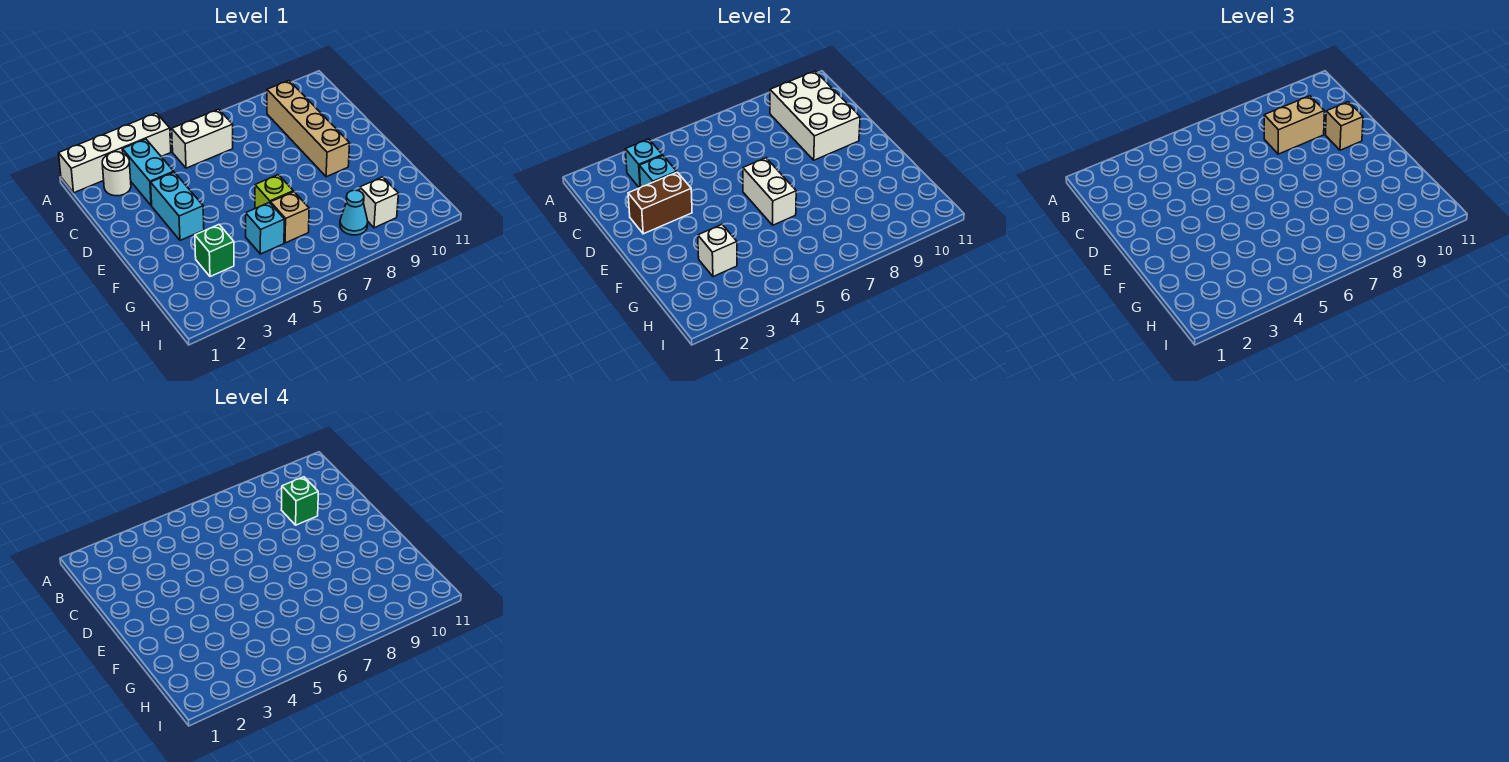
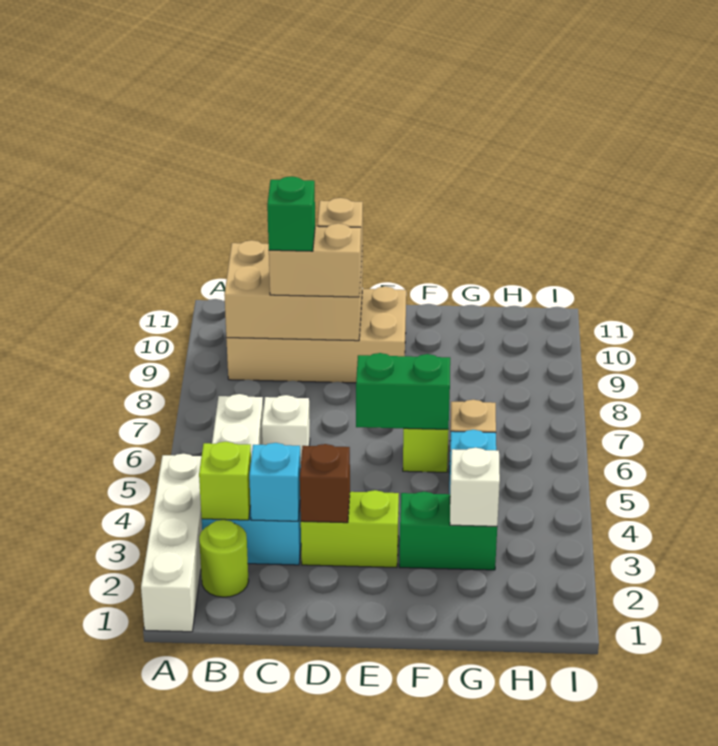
white 1x1 round brick [102,152,131,196] -> lime 1x1 round brick [199,520,249,597]
cyan 1x1 brick [625,139,662,188] -> lime 1x1 brick [199,442,251,520]
tan 1x4 brick [267,81,350,177] -> tan 2x4 brick [226,287,406,383]
white 2x3 brick [770,71,860,160] -> tan 2x3 brick [224,240,363,341]
tan 1x2 brick [1264,96,1324,154] -> tan 1x2 brick turned to [269,224,361,297]
brown 1x2 brick [628,172,692,234] -> brown 1x1 brick [300,444,350,523]
cyan 1x2 brick [151,172,204,240] -> lime 1x2 brick [301,490,399,567]
white 1x2 brick [743,158,796,225] -> green 1x2 brick [356,353,450,429]
green 1x1 brick [195,225,234,277] -> green 1x2 brick [399,492,497,570]
cyan 1x1 cone [340,190,368,235] -> none
white 1x1 brick [360,177,399,228] -> white 1x1 brick moved to [262,395,310,464]

